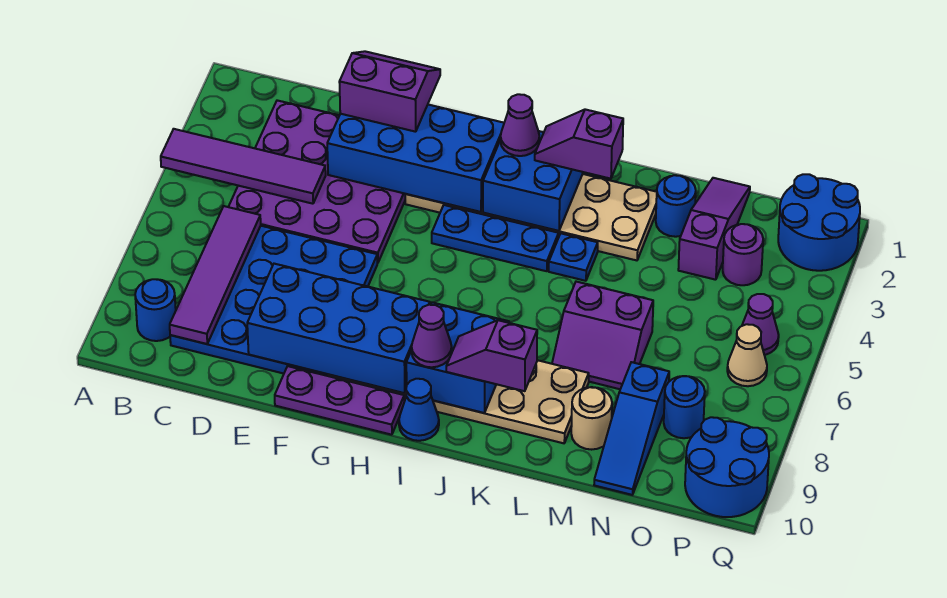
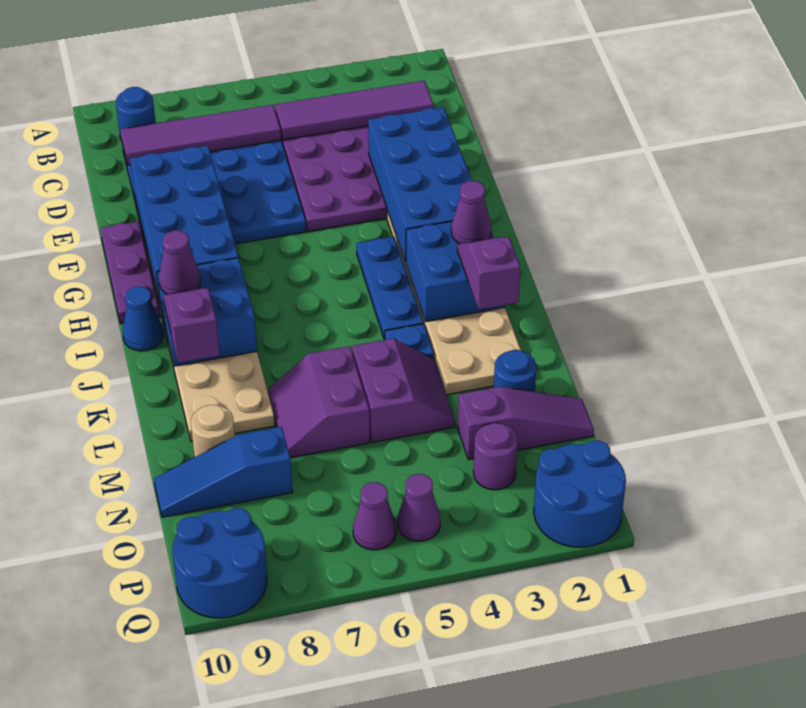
purple 1x4 tile [161,129,326,204] -> purple 1x4 tile turned to [275,81,433,140]
purple 2x2 slope [339,51,440,132] -> purple 2x2 slope moved to [352,338,455,443]
blue 1x1 round brick [664,376,705,438] -> none
tan 1x1 cone [727,324,767,386] -> purple 1x1 cone [353,482,396,550]

